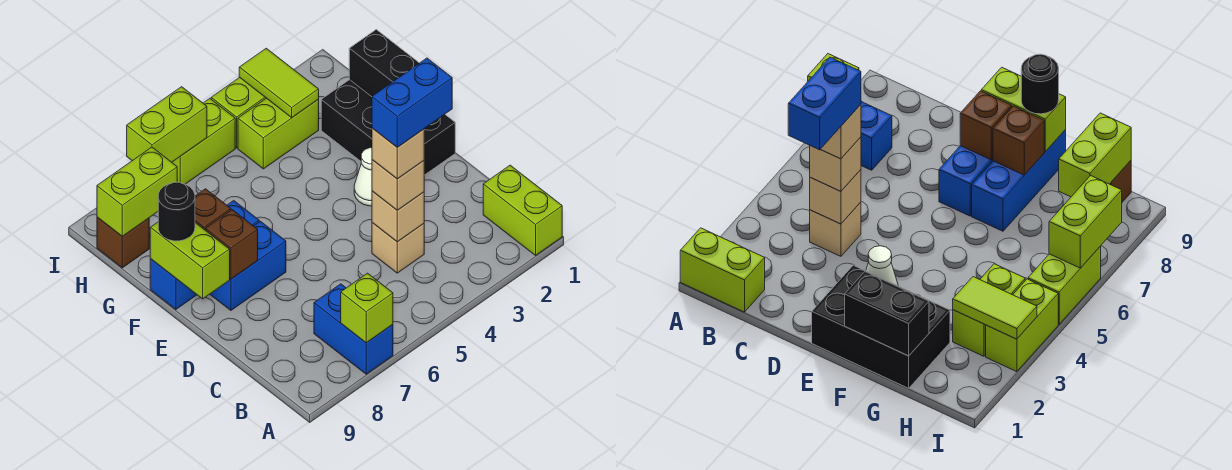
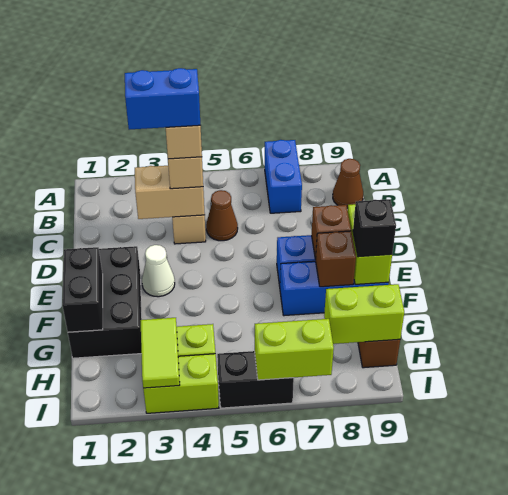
lime 1x2 brick [483,165,562,255] -> none
lime 1x1 brick [341,273,393,343] -> none
none -> brown 1x1 cone [333,159,363,208]
tan 1x1 brick [372,191,424,242] -> tan 1x2 brick [135,166,205,219]
none -> brown 1x1 cone [206,190,238,241]
black 1x1 round brick [158,182,195,241] -> black 1x1 brick [353,199,396,257]
lime 1x2 brick [172,98,235,184] -> black 1x2 brick [217,351,294,408]

